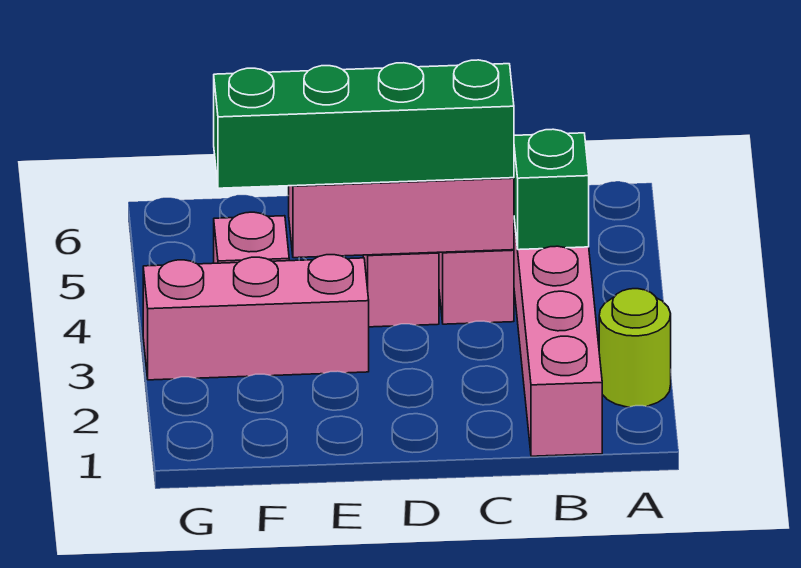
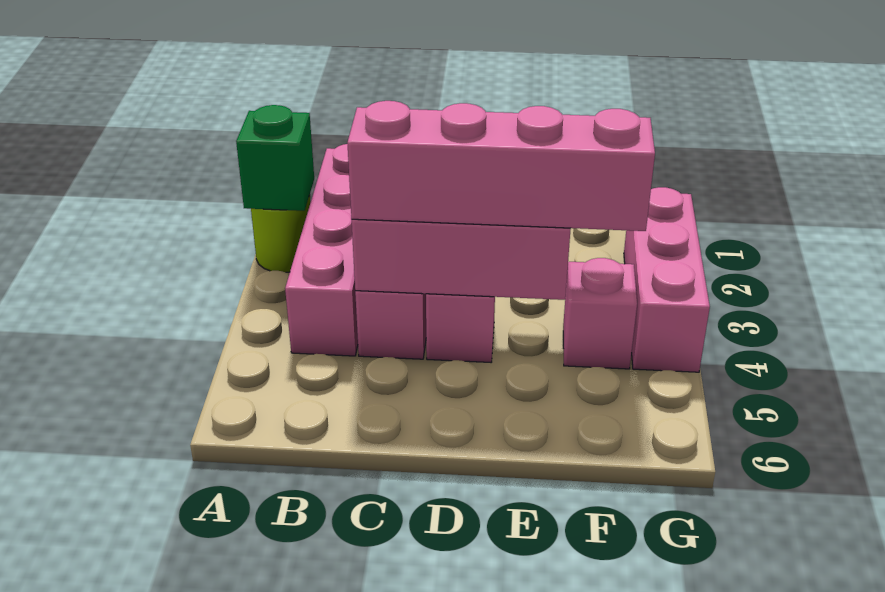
green 1x1 brick [514,129,589,250] -> green 1x1 brick moved to [236,105,314,211]
green 1x4 brick [214,60,514,188] -> pink 1x4 brick [347,101,655,231]
pink 1x3 brick [143,255,369,380] -> pink 1x3 brick turned to [624,187,710,372]

